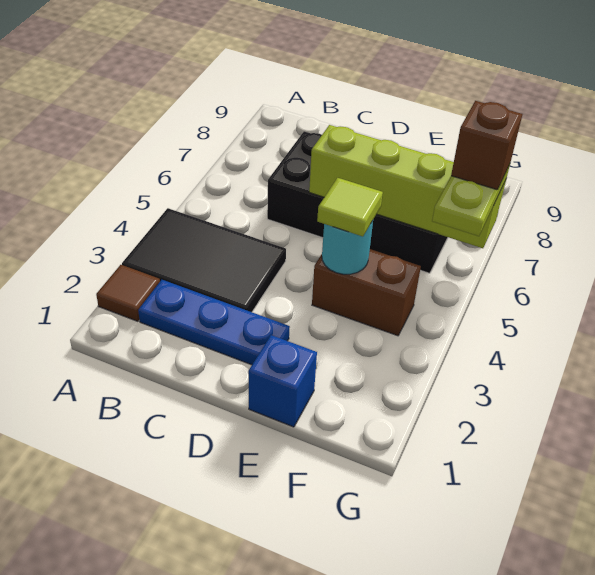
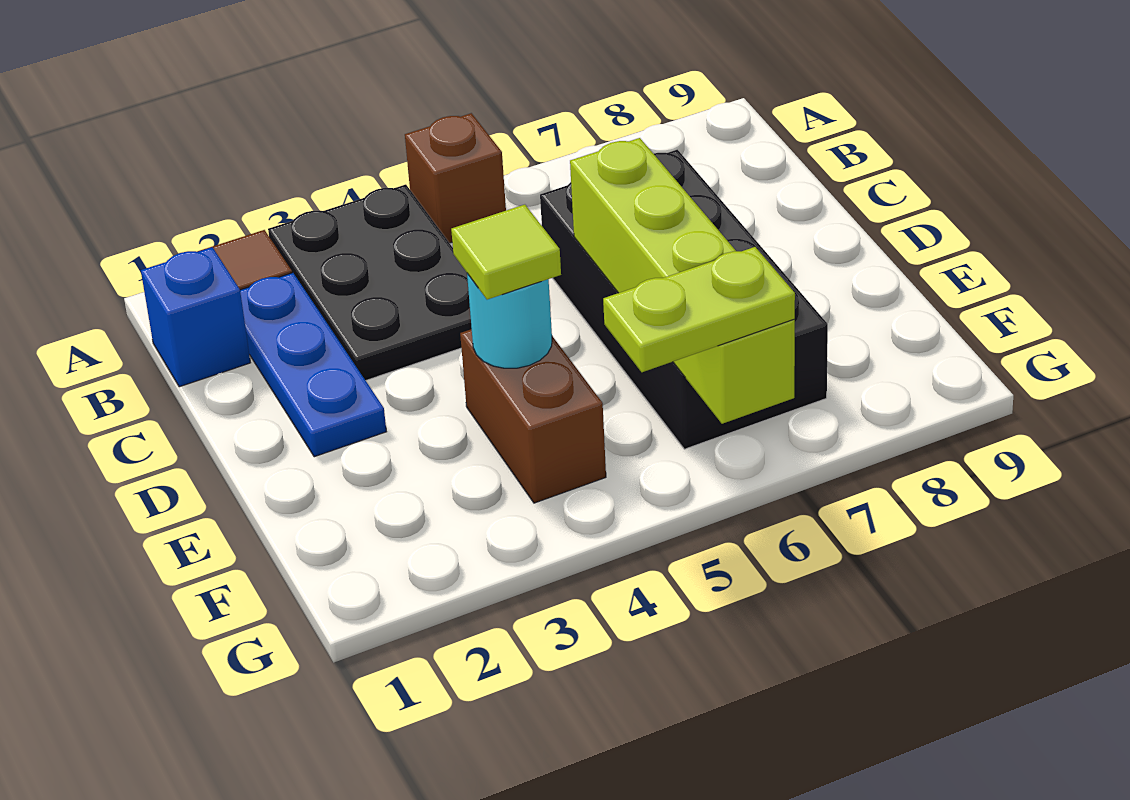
black 2x3 tile [122,208,286,312] -> black 2x3 plate [268,184,472,380]
blue 1x1 brick [248,335,317,427] -> blue 1x1 brick moved to [141,247,250,387]
brown 1x1 brick [451,101,522,190] -> brown 1x1 brick moved to [405,113,506,243]

